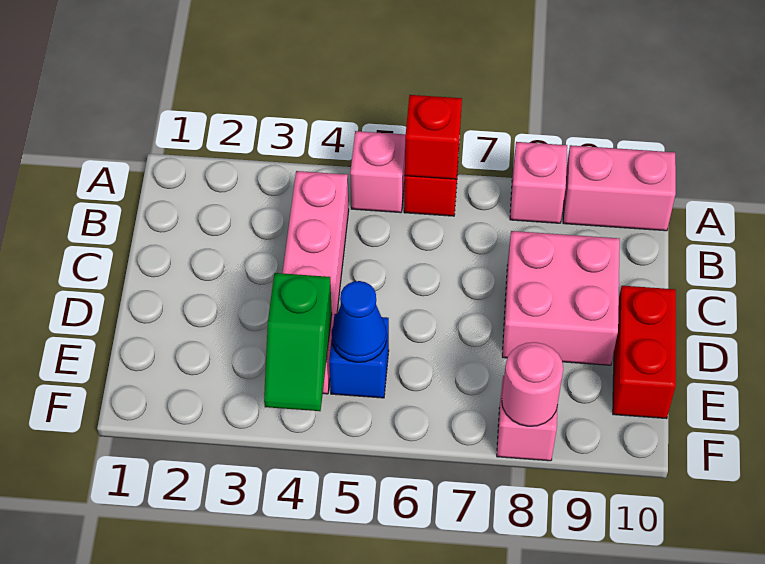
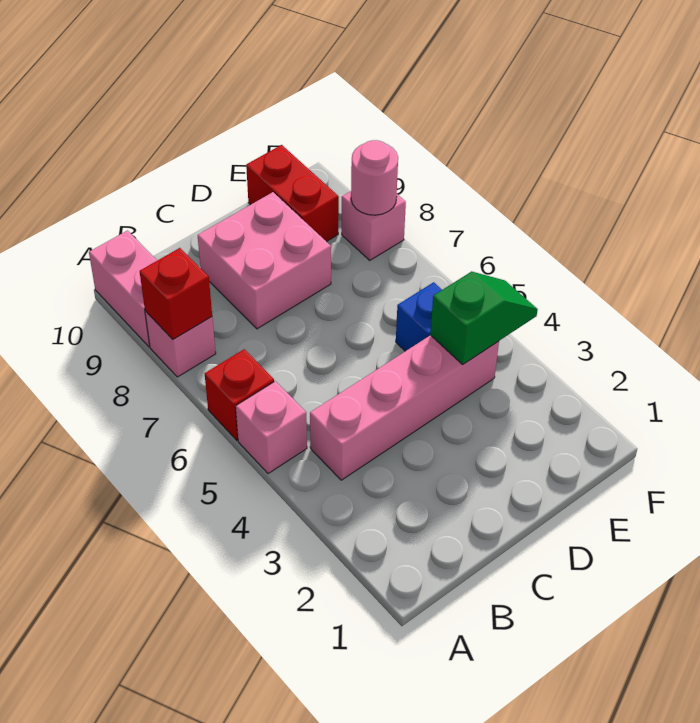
red 1x1 brick [405,95,462,179] -> red 1x1 brick moved to [140,248,212,339]
red 1x2 brick [613,286,676,419] -> red 1x2 brick turned to [246,145,339,242]
blue 1x1 cone [332,281,387,362] -> none

